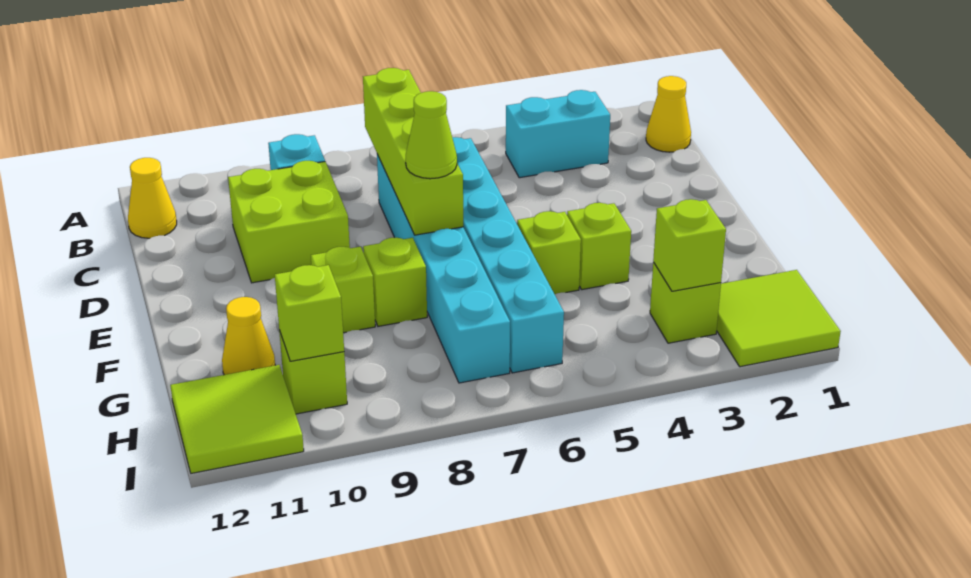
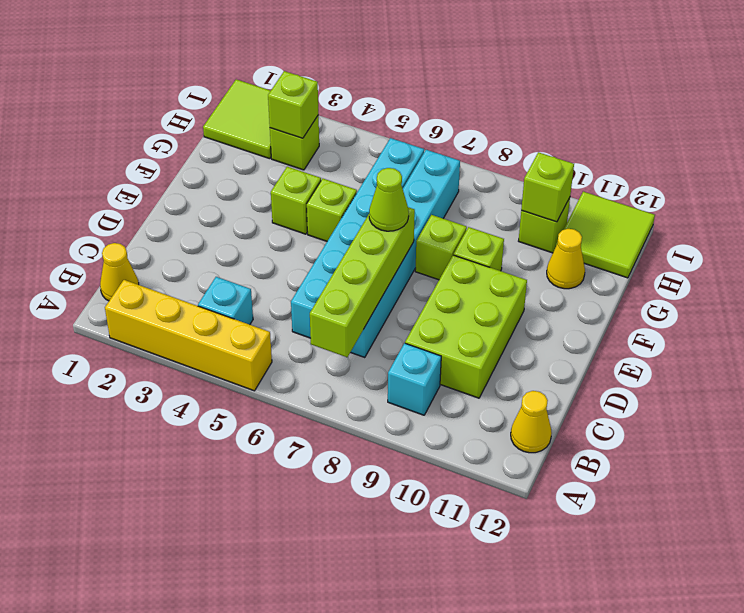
none -> yellow 1x4 brick [105,280,272,391]
cyan 1x2 brick [506,90,610,178] -> cyan 1x1 brick [198,277,253,325]
lime 2x2 brick [228,161,350,283] -> lime 2x3 brick [405,255,527,398]

